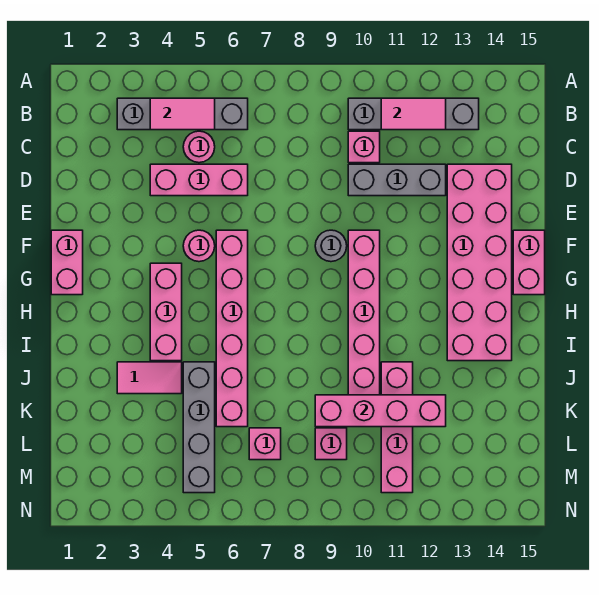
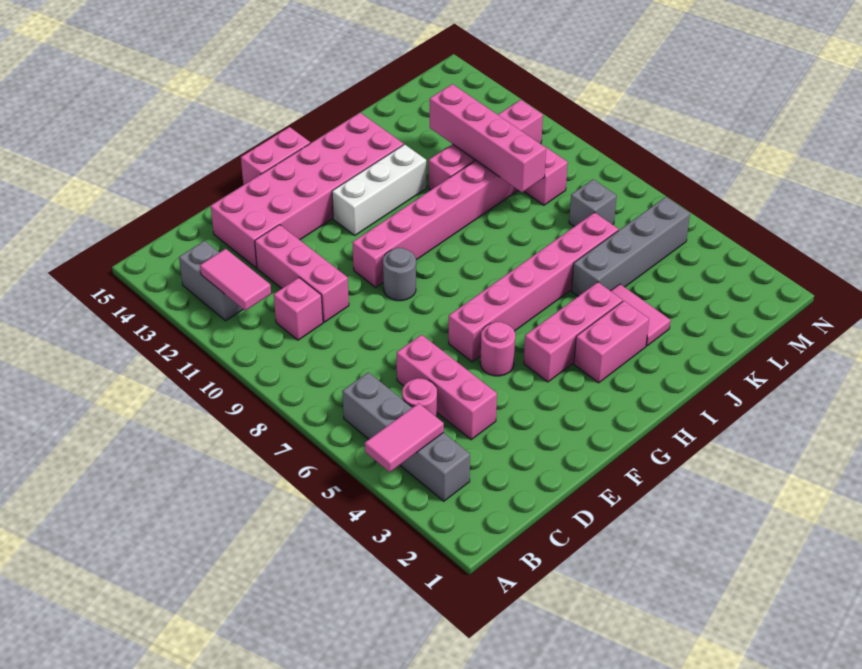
pink 1x2 tile [150,98,215,130] -> pink 1x2 tile turned to [365,403,444,472]
grey 1x4 brick [348,98,479,130] -> grey 1x2 brick [179,241,243,321]
grey 1x3 brick [348,164,446,196] -> pink 1x3 brick [255,225,349,322]
pink 1x2 brick [51,230,83,295] -> pink 1x2 brick moved to [574,301,649,383]
none -> white 1x3 brick [332,144,426,235]
pink 1x1 brick [249,428,281,460] -> grey 1x1 brick [569,179,617,227]

